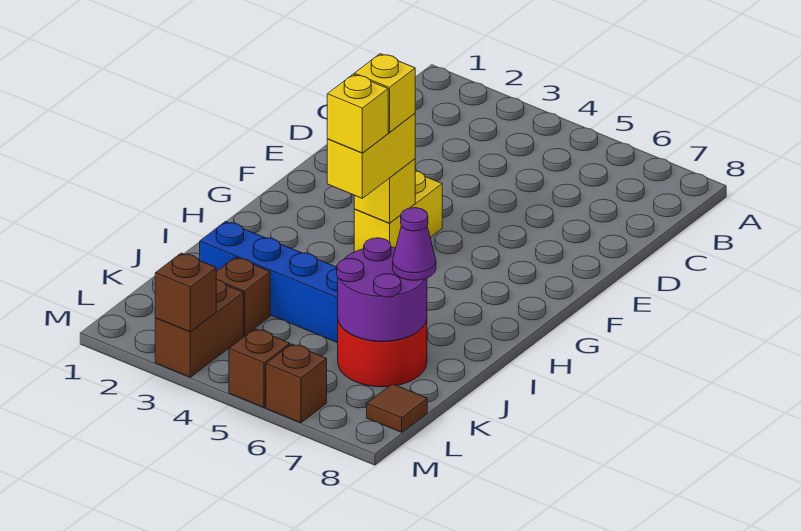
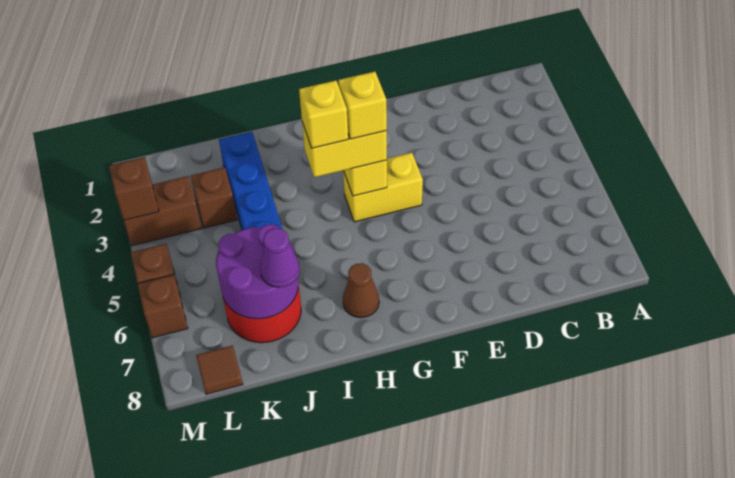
none -> brown 1x1 cone [343,263,379,318]

